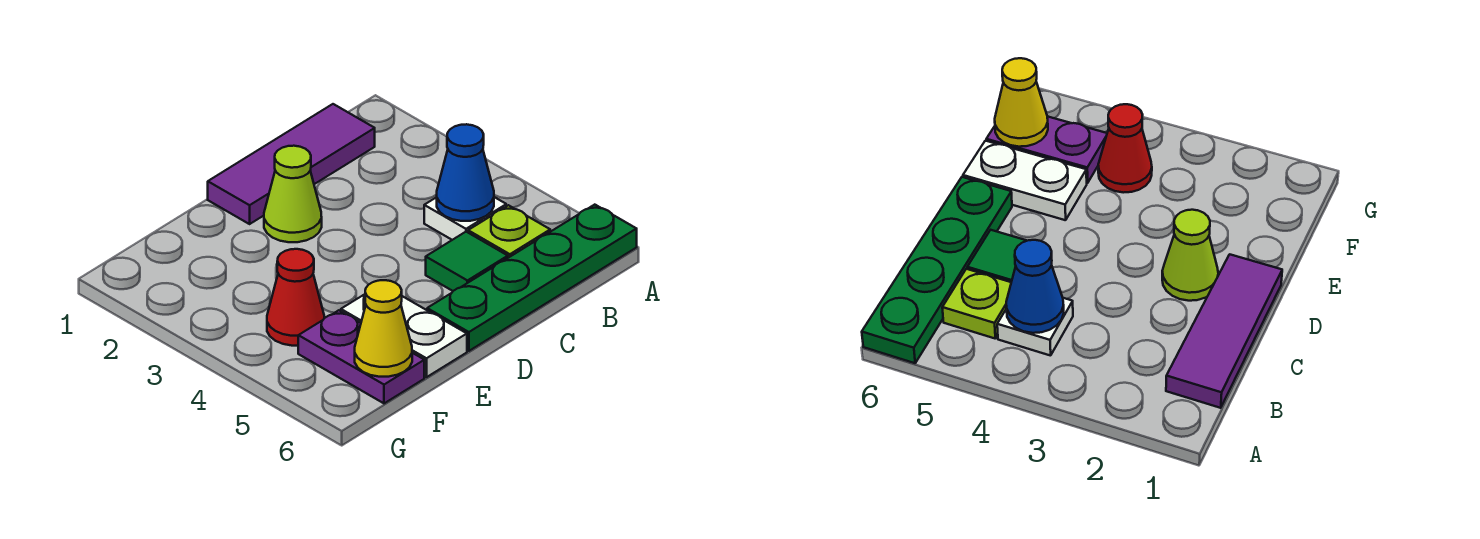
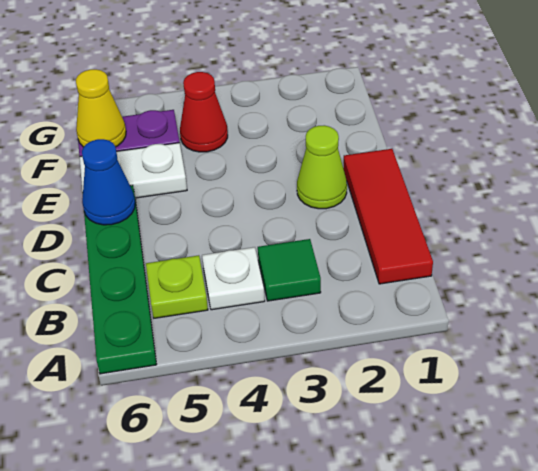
purple 1x3 tile [208,104,375,224] -> red 1x3 tile [343,149,433,284]
blue 1x1 cone [437,124,494,221] -> blue 1x1 cone moved to [82,139,135,225]
green 1x1 tile [426,232,508,291] -> green 1x1 tile moved to [258,239,321,301]

